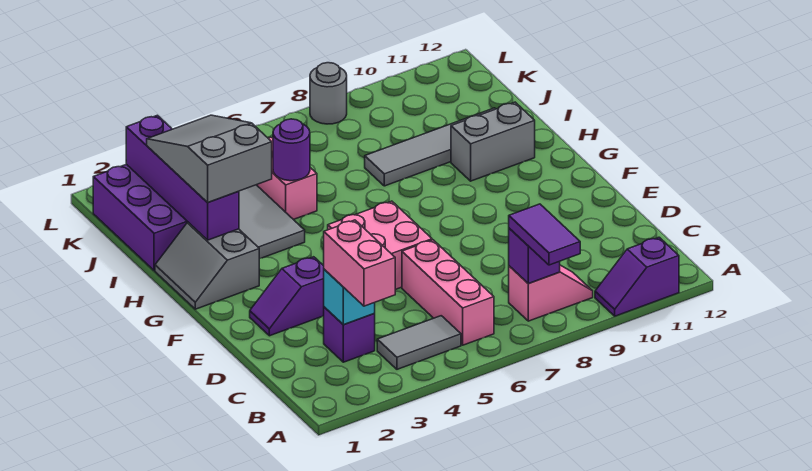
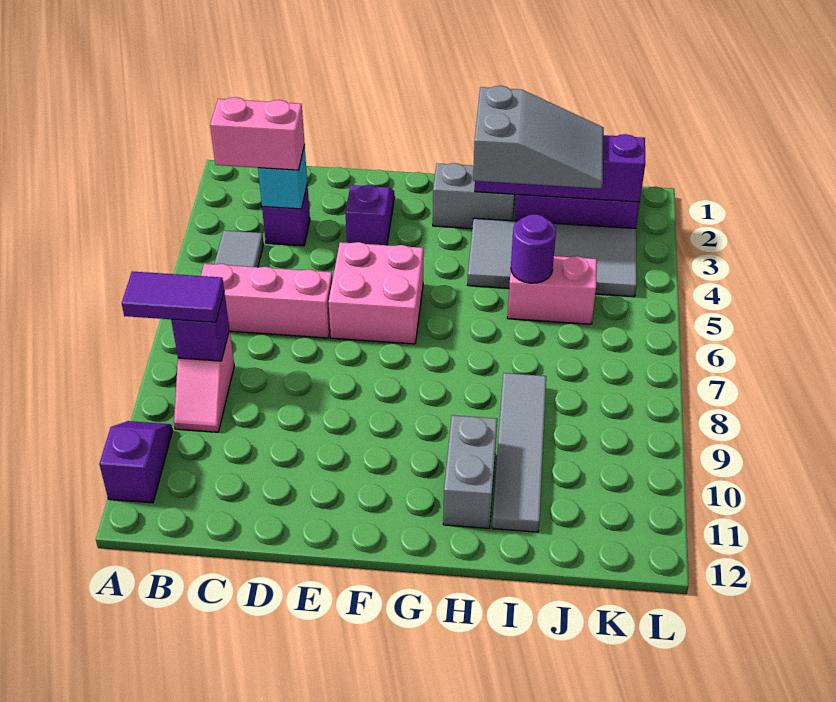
grey 1x1 round brick [310,63,347,124] -> none

